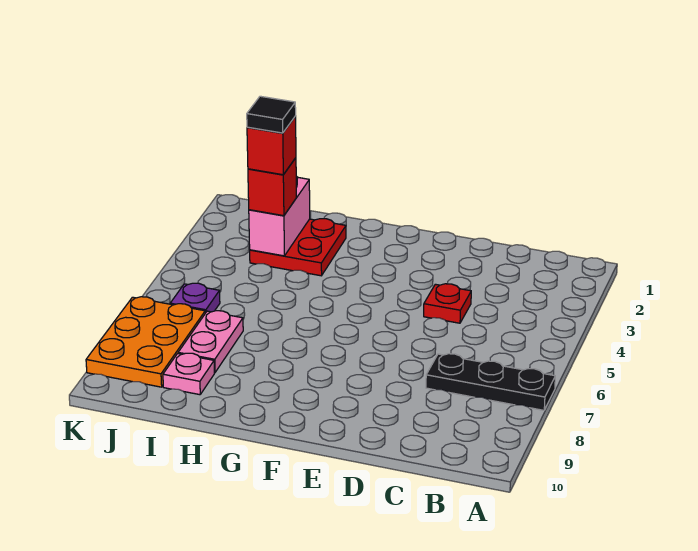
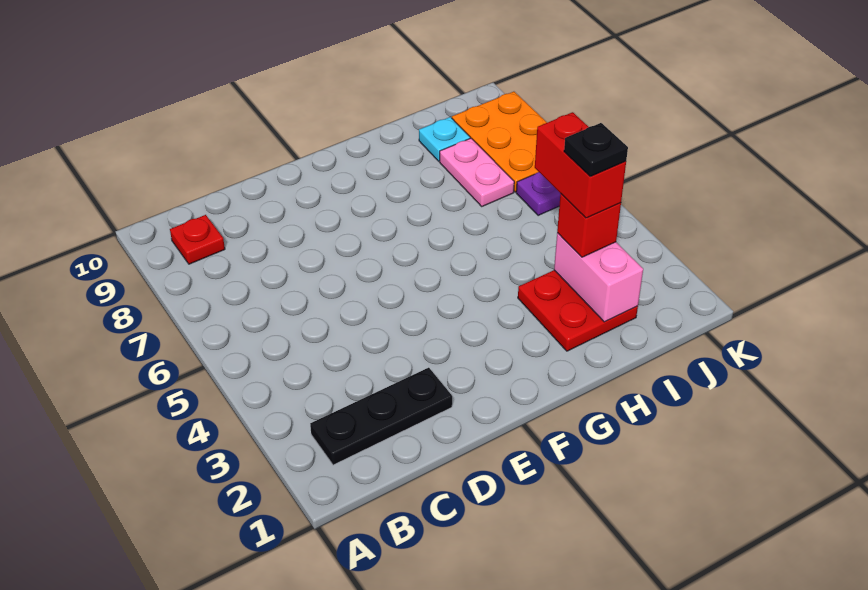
black 1x3 plate [426,354,555,410] -> black 1x3 plate moved to [310,368,452,465]
red 1x1 plate [424,284,471,323] -> red 1x1 plate moved to [170,215,225,264]
red 1x1 brick [247,116,296,175] -> red 1x2 brick [535,112,626,218]
black 1x1 tile [247,96,296,133] -> black 1x1 plate [564,123,628,176]
pink 1x1 plate [163,353,214,395] -> cyan 1x1 plate [419,117,470,161]

